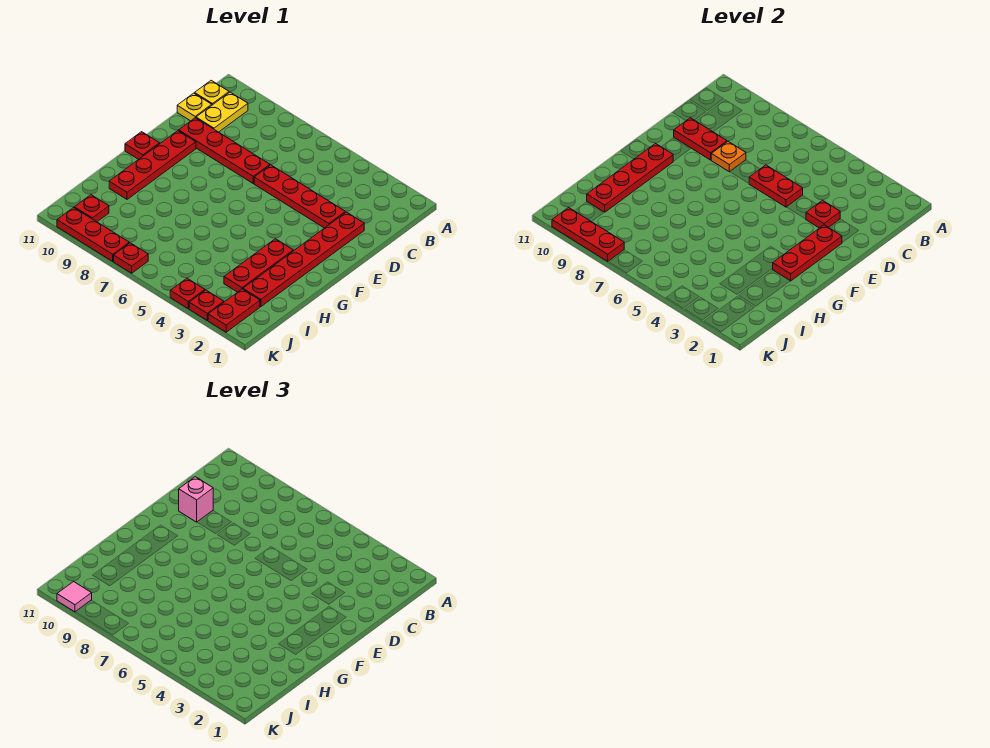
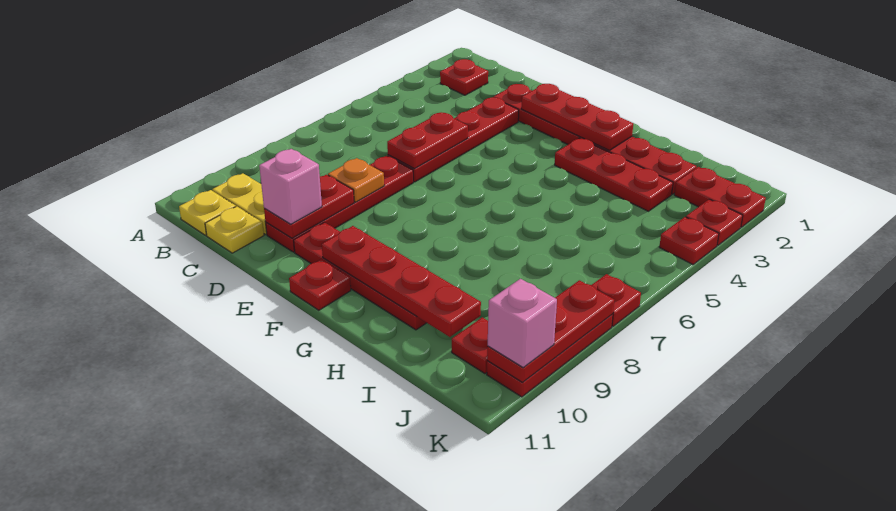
red 1x1 plate [806,200,840,228] -> red 1x1 plate moved to [440,59,488,95]
pink 1x1 tile [57,582,92,612] -> pink 1x1 brick [488,279,557,368]

